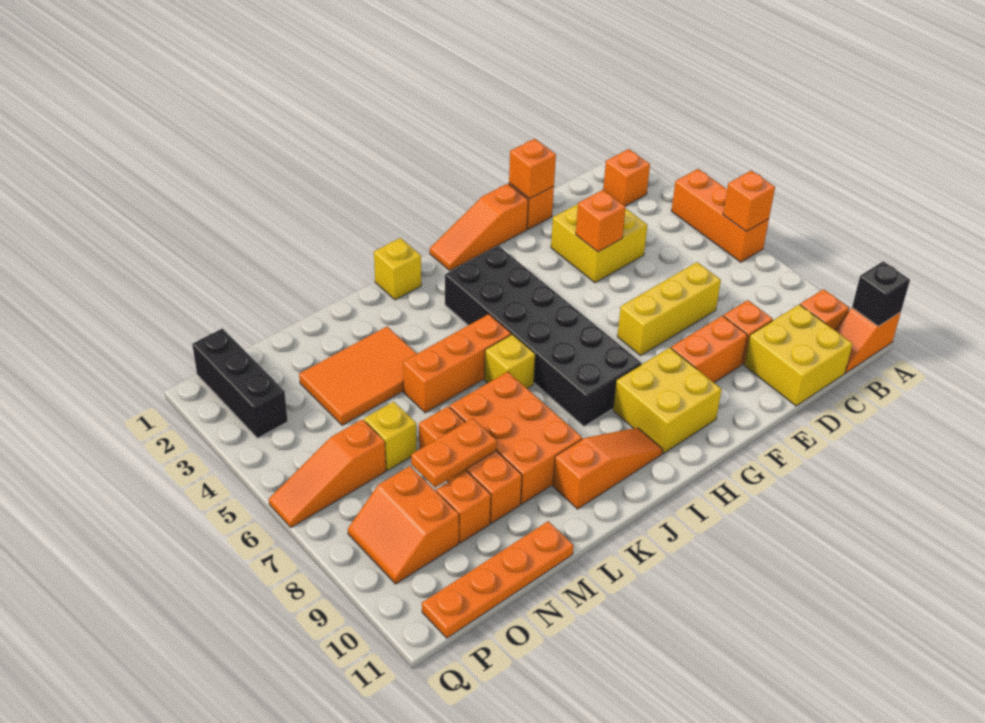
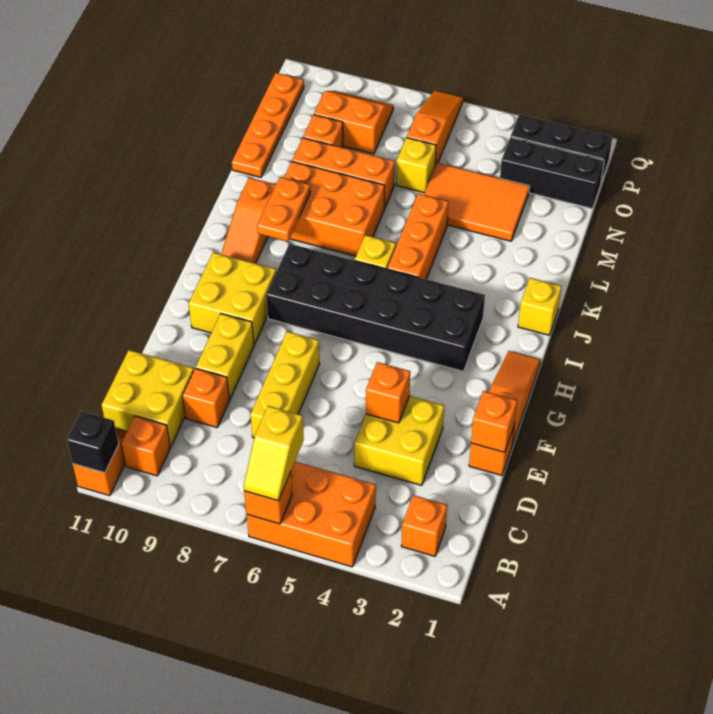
orange 1x3 brick [671,169,769,262] -> orange 2x3 brick [247,462,376,567]
none -> yellow 1x2 slope [244,406,304,501]
orange 1x2 brick [671,316,747,382] -> yellow 1x2 brick [196,314,254,399]
orange 2x3 tile [299,327,417,425] -> orange 2x3 tile turned to [424,163,530,241]
orange 1x2 plate [411,418,497,488] -> orange 1x2 plate moved to [257,177,310,242]
none -> black 1x3 brick [500,137,604,209]

